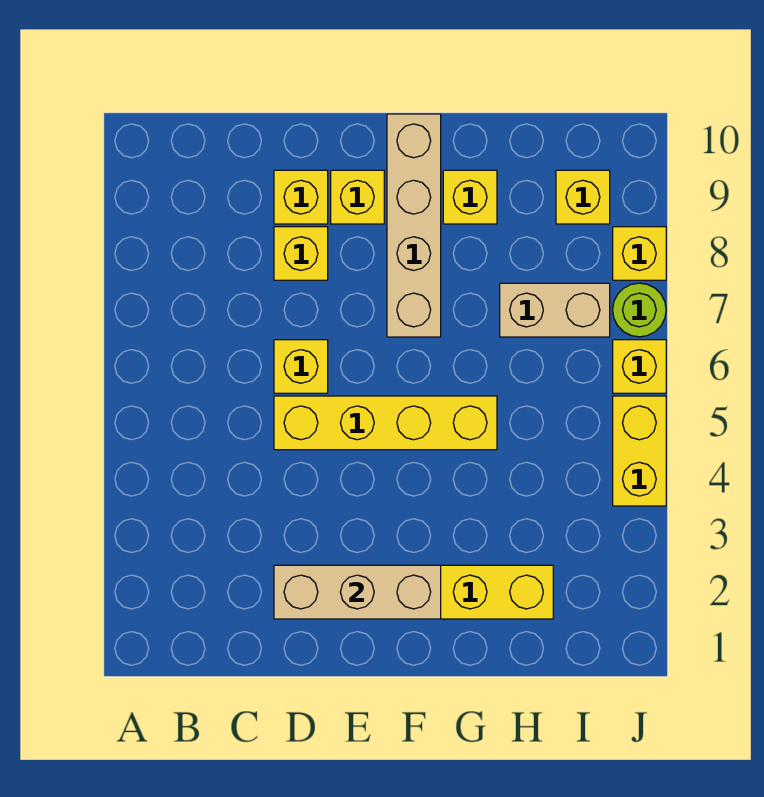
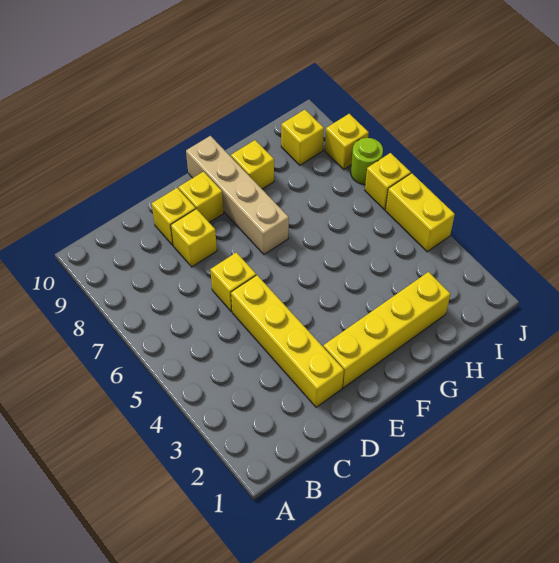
tan 1x3 brick [274,565,441,619] -> none
yellow 1x4 brick [274,396,497,450] -> yellow 1x4 brick turned to [231,275,344,407]
tan 1x2 brick [500,283,610,337] -> none

